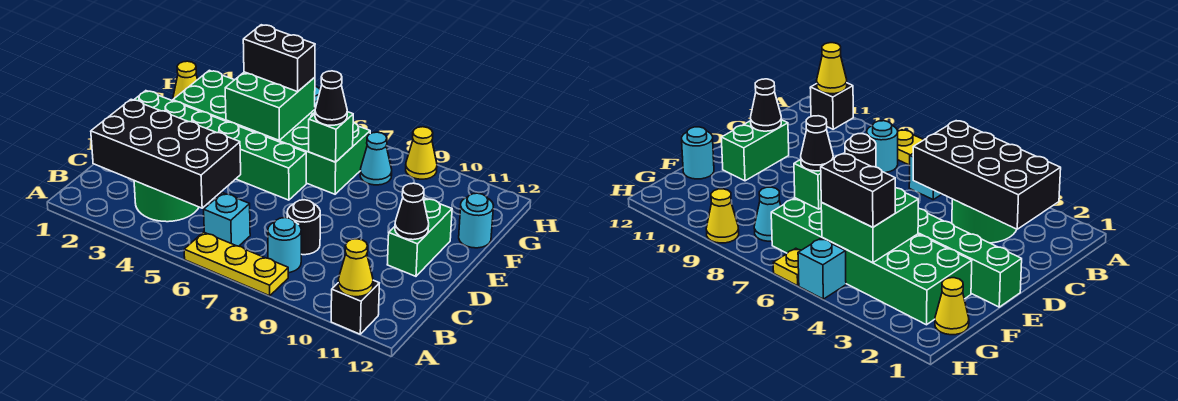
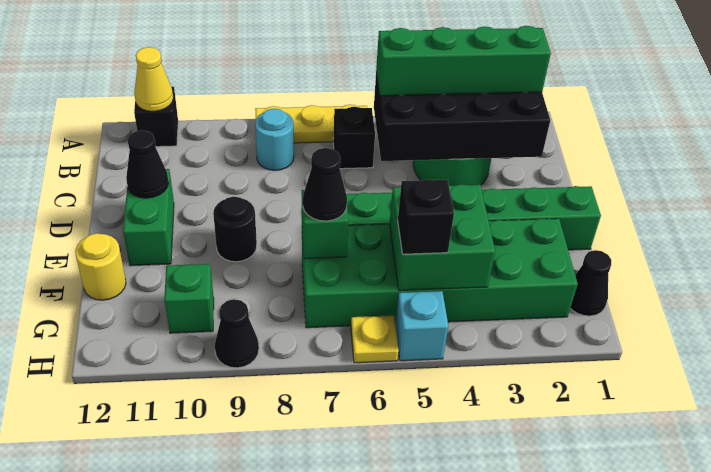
none -> green 1x4 brick [376,26,551,96]
cyan 1x1 brick [204,193,250,246] -> black 1x1 brick [333,107,375,169]
black 1x1 round brick [287,200,320,255] -> black 1x1 round brick moved to [213,197,257,262]
cyan 1x1 round brick [459,193,494,248] -> yellow 1x1 round brick [75,233,126,300]
yellow 1x1 cone [173,61,198,99] -> black 1x1 cone [570,250,611,316]
black 1x2 brick [243,25,315,92] -> black 1x1 brick [398,179,454,254]
cyan 1x1 cone [360,132,392,185] -> none
none -> green 1x1 brick [164,264,214,333]
yellow 1x1 cone [406,127,437,179] -> black 1x1 cone [215,299,259,368]

